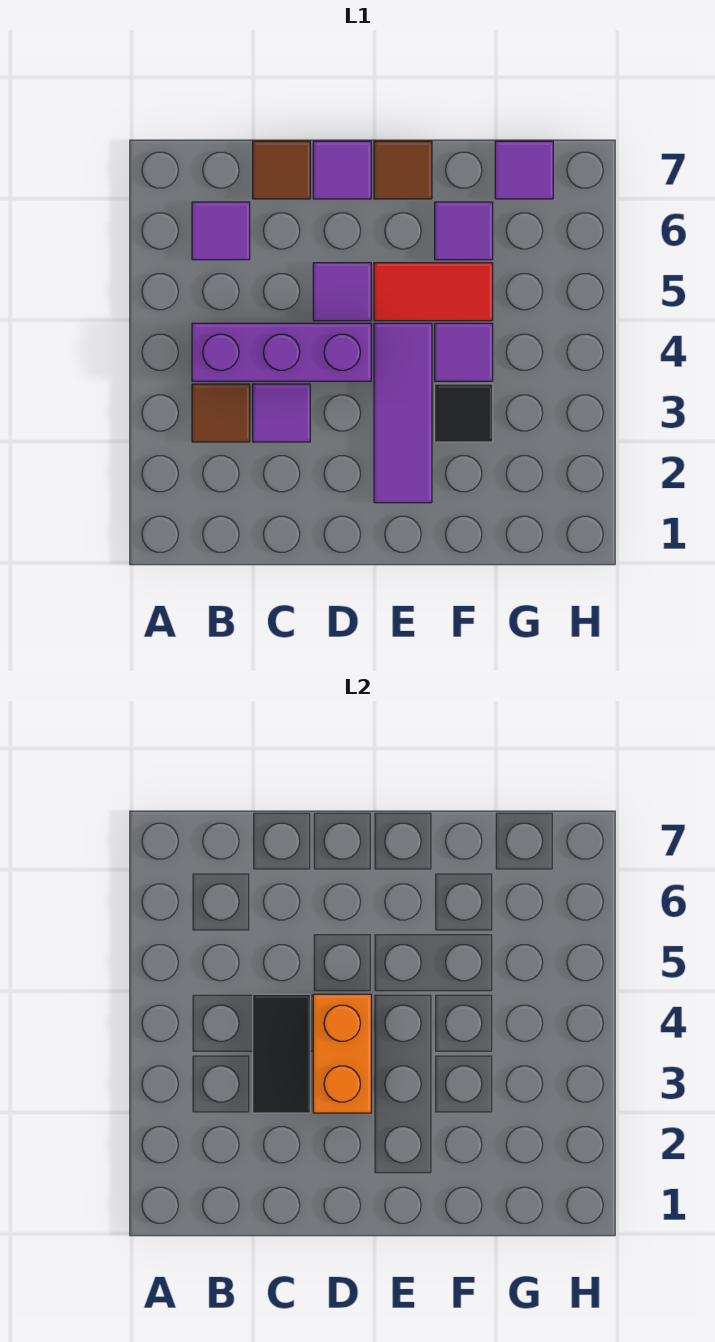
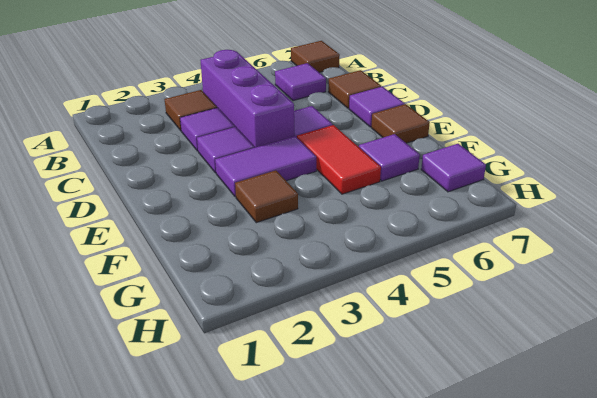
none -> brown 1x1 tile [291,41,340,73]
black 1x2 tile [253,994,310,1113] -> none
orange 1x2 brick [313,994,371,1113] -> none
purple 1x3 tile [374,323,432,503] -> purple 1x2 tile [215,136,316,197]
black 1x1 tile [435,384,493,442] -> brown 1x1 tile [235,170,298,223]
purple 1x1 tile [435,323,493,381] -> purple 1x1 tile moved to [197,127,254,173]

